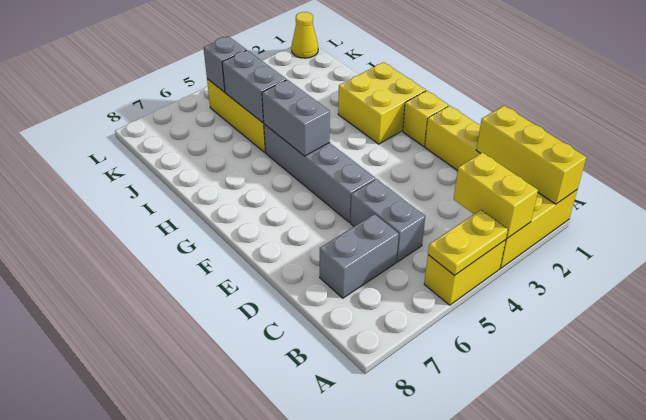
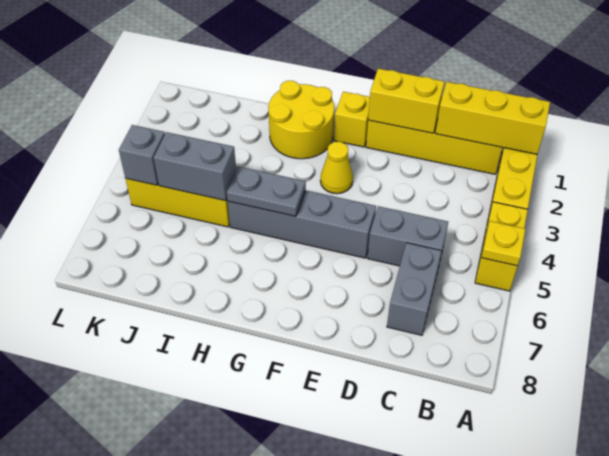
yellow 1x2 brick [454,152,538,238] -> yellow 1x2 brick moved to [368,69,444,133]
yellow 1x2 plate [428,210,508,276] -> yellow 1x1 plate [482,221,525,266]
yellow 2x2 brick [338,62,426,144] -> yellow 2x2 round brick [269,81,334,159]
grey 1x2 brick [262,80,330,156] -> grey 1x2 plate [227,167,306,216]
yellow 1x1 cone [291,12,318,58] -> yellow 1x1 cone moved to [320,142,353,194]

